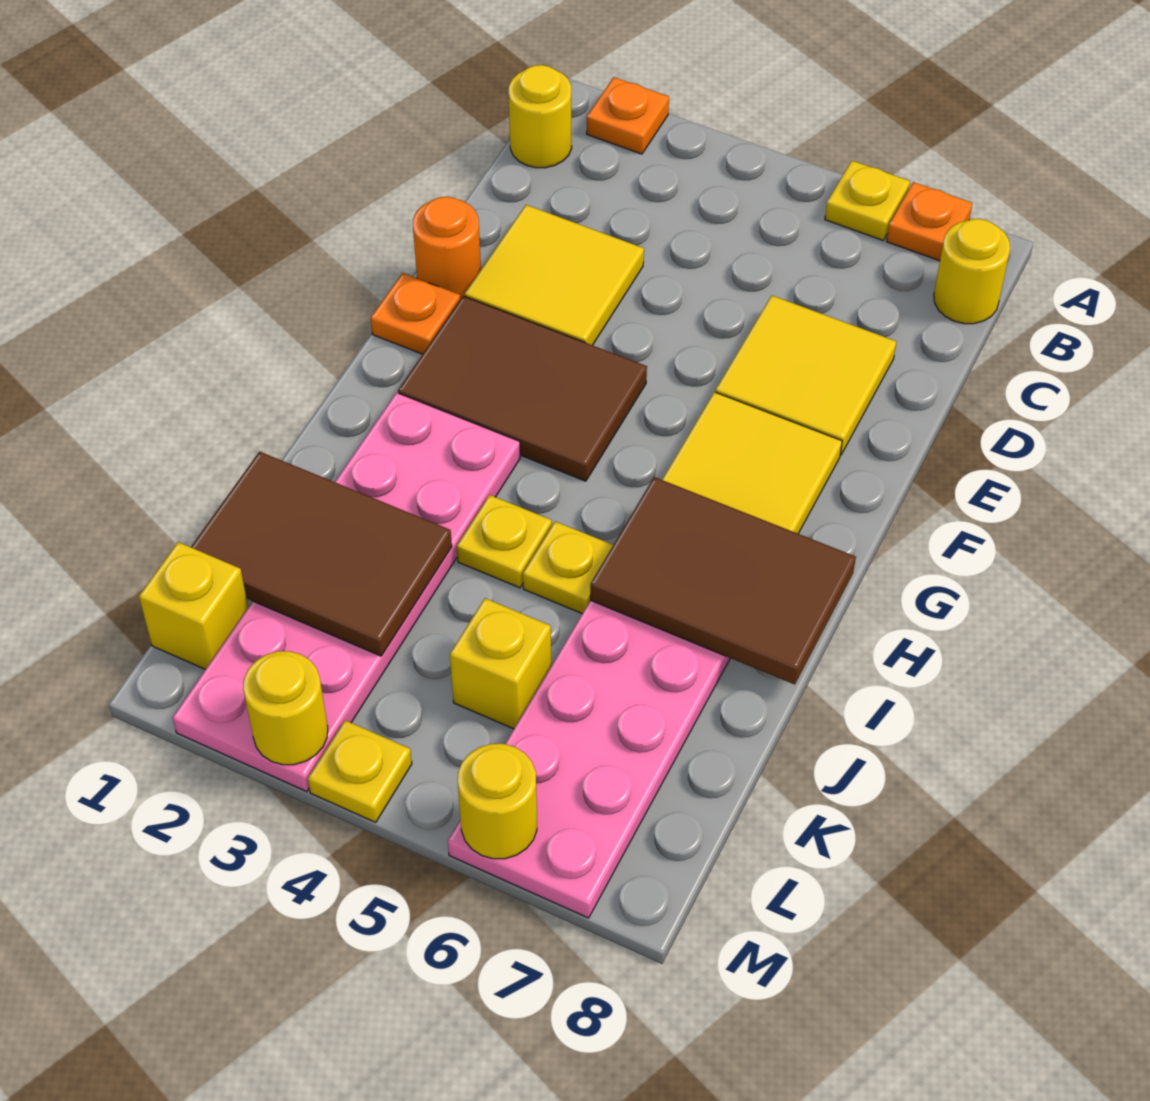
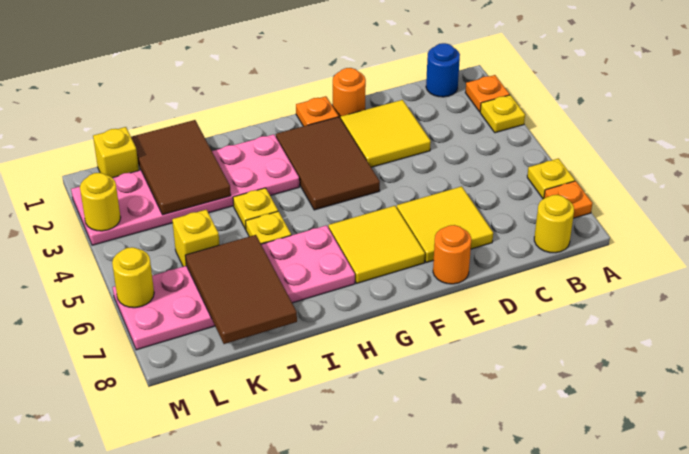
yellow 1x1 round brick [509,65,572,168] -> blue 1x1 round brick [426,43,460,97]
none -> orange 1x1 round brick [433,225,471,284]
brown 2x3 tile [590,477,856,685] -> brown 2x3 tile moved to [185,235,297,344]
yellow 1x1 plate [308,720,412,822] -> yellow 1x1 plate moved to [480,95,525,133]

